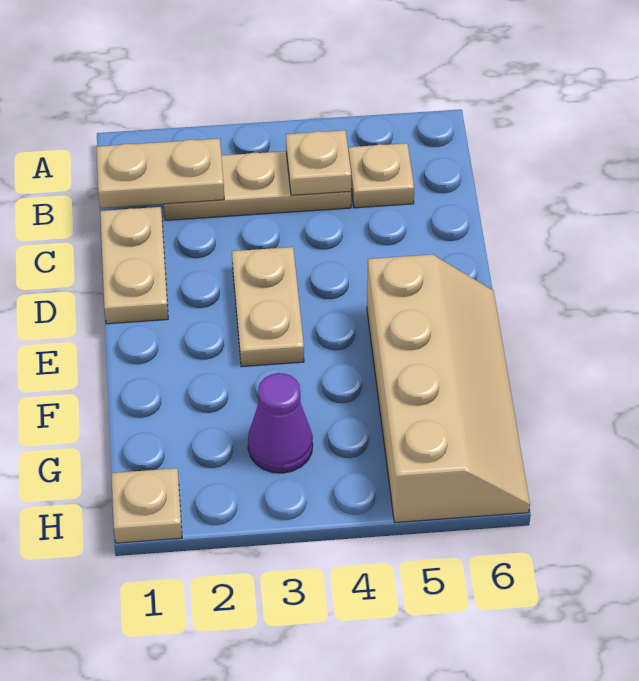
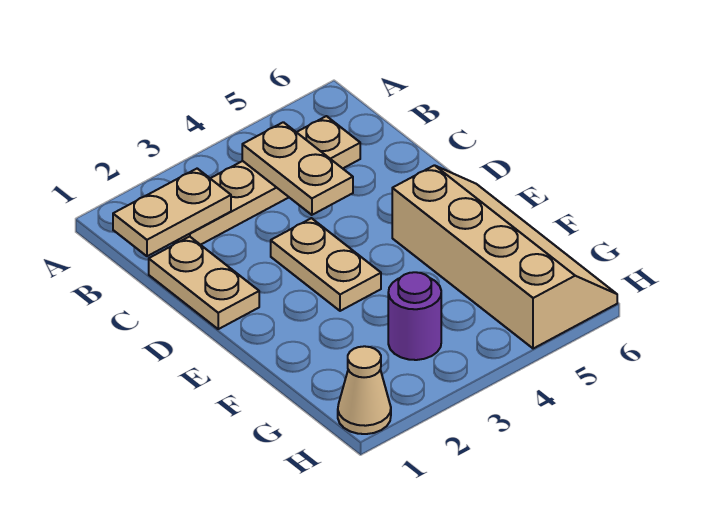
tan 1x1 plate [286,130,351,195] -> tan 1x2 plate [242,122,353,215]
purple 1x1 cone [248,373,313,473] -> purple 1x1 round brick [388,272,441,360]
tan 1x1 plate [111,468,182,543] -> tan 1x1 cone [338,346,391,434]

